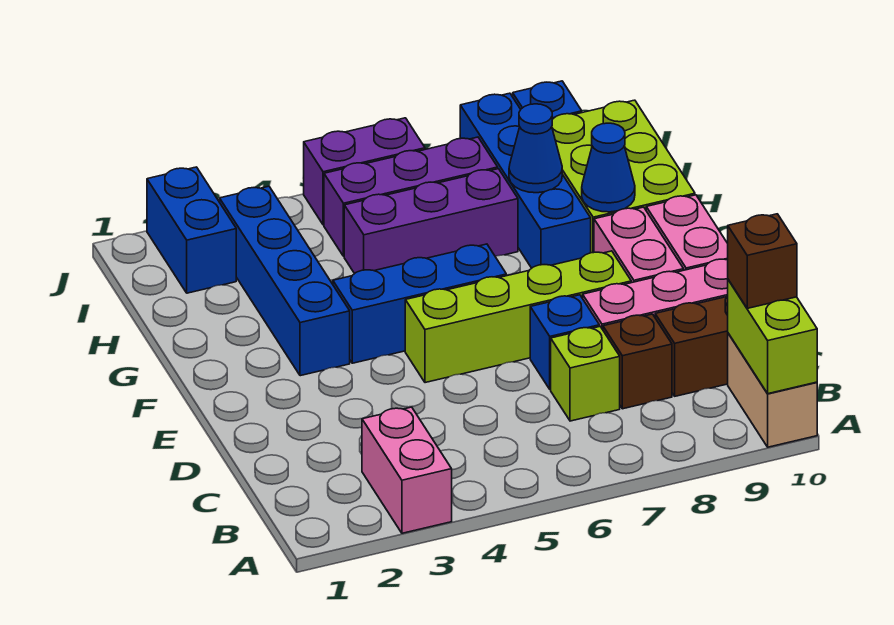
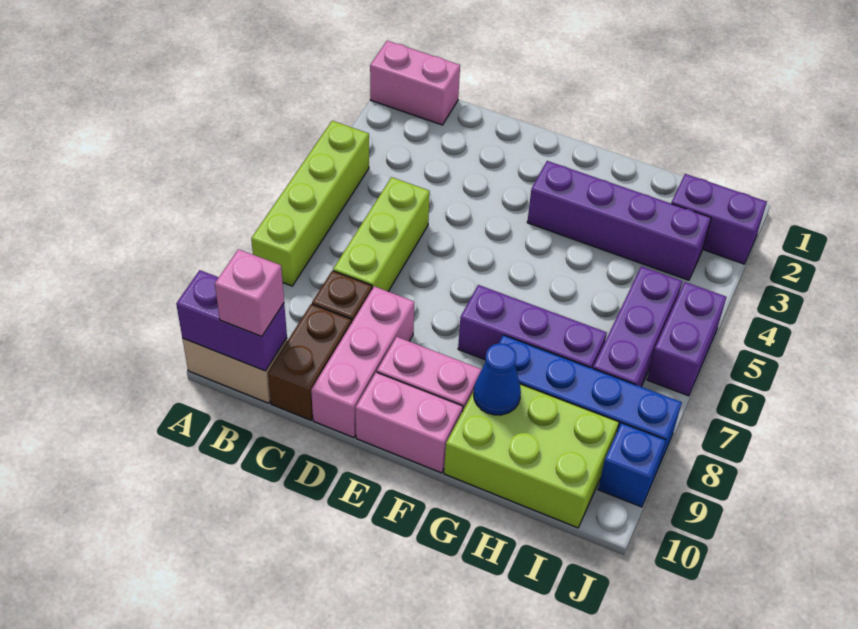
pink 1x2 brick [362,407,452,533] -> pink 1x2 brick moved to [370,41,460,125]
lime 1x2 brick [728,280,817,394] -> purple 1x2 brick [176,270,287,371]
brown 1x1 brick [728,214,797,308] -> pink 1x1 brick [215,249,284,337]
lime 1x1 brick [551,327,620,421] -> lime 1x3 brick [333,177,430,291]
blue 1x1 brick [530,295,599,389] -> none
lime 1x4 brick [405,251,631,383] -> lime 1x4 brick moved to [251,121,369,286]
blue 1x4 brick [220,186,350,376] -> purple 1x4 brick [527,161,711,280]
blue 1x3 brick [333,244,506,363] -> none
purple 1x3 brick [344,169,518,274] -> purple 1x3 brick turned to [458,285,607,368]
blue 1x1 cone [509,104,562,193] -> none
blue 1x2 brick [147,167,236,293] -> purple 1x2 brick [671,174,767,264]

